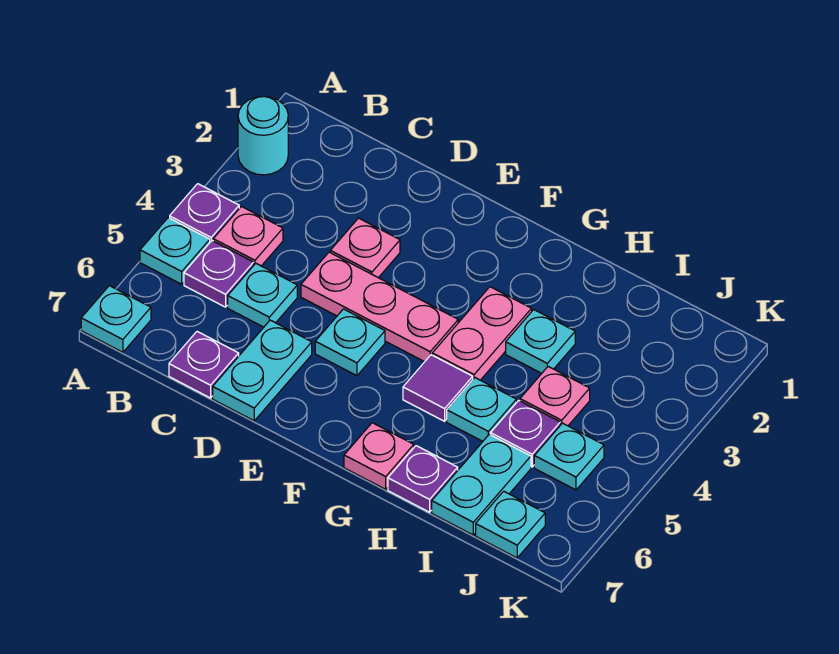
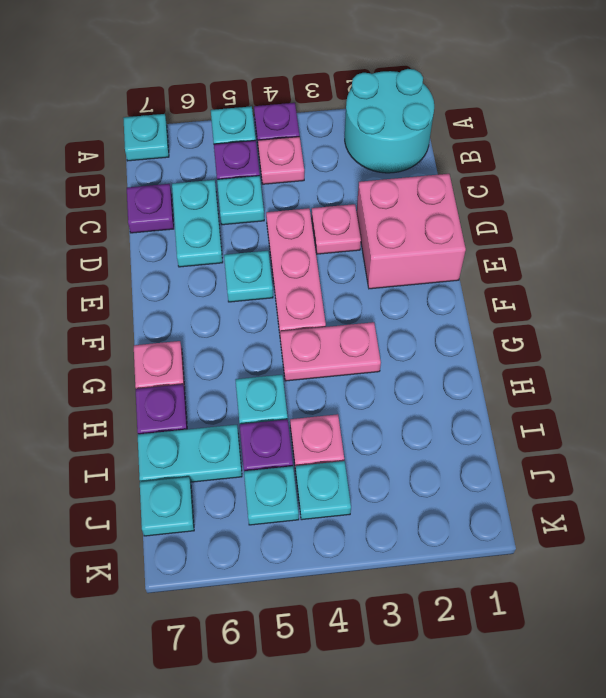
cyan 1x1 round brick [238,96,288,175] -> cyan 2x2 round brick [345,69,434,173]
none -> pink 2x2 brick [357,174,466,289]
cyan 1x2 plate [213,320,312,421] -> cyan 1x2 plate turned to [172,180,223,267]
purple 1x1 tile [403,355,473,421] -> none
cyan 1x1 plate [506,310,575,373] -> cyan 1x1 plate moved to [296,461,351,520]

